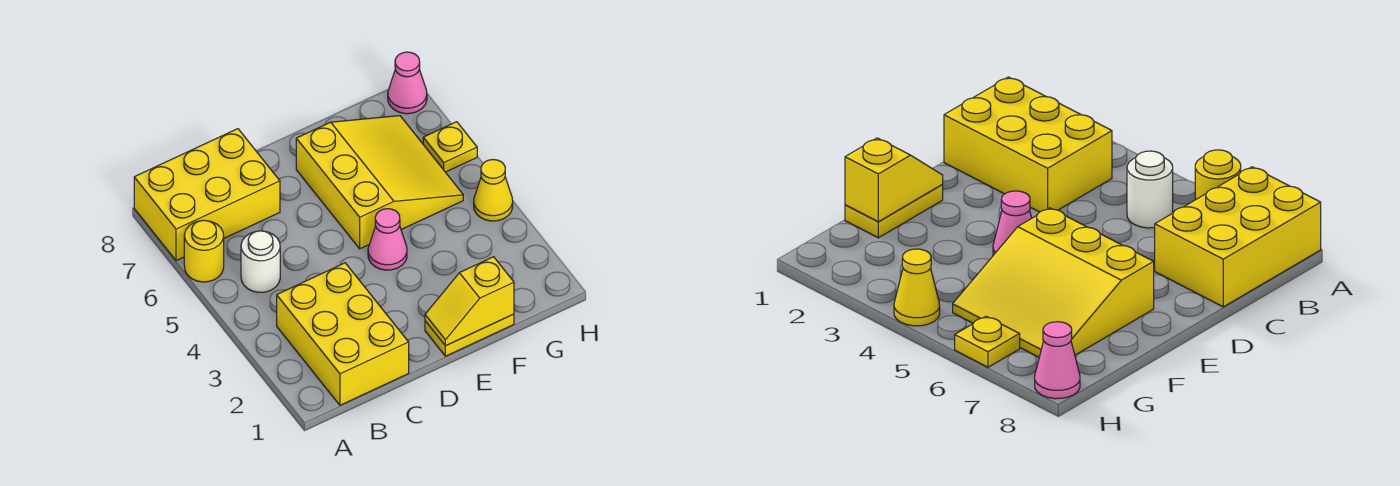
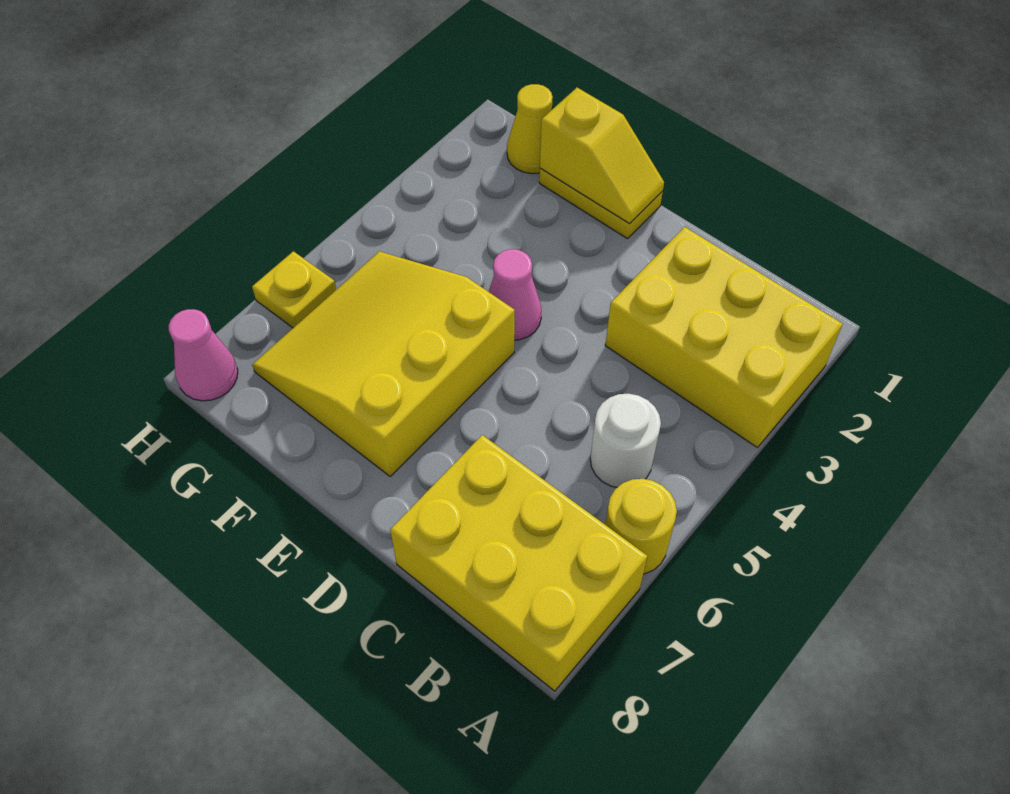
yellow 2x3 brick [277,263,409,405] -> yellow 2x3 brick turned to [605,227,842,448]
yellow 1x1 cone [474,160,513,221] -> yellow 1x1 cone moved to [507,84,553,174]

